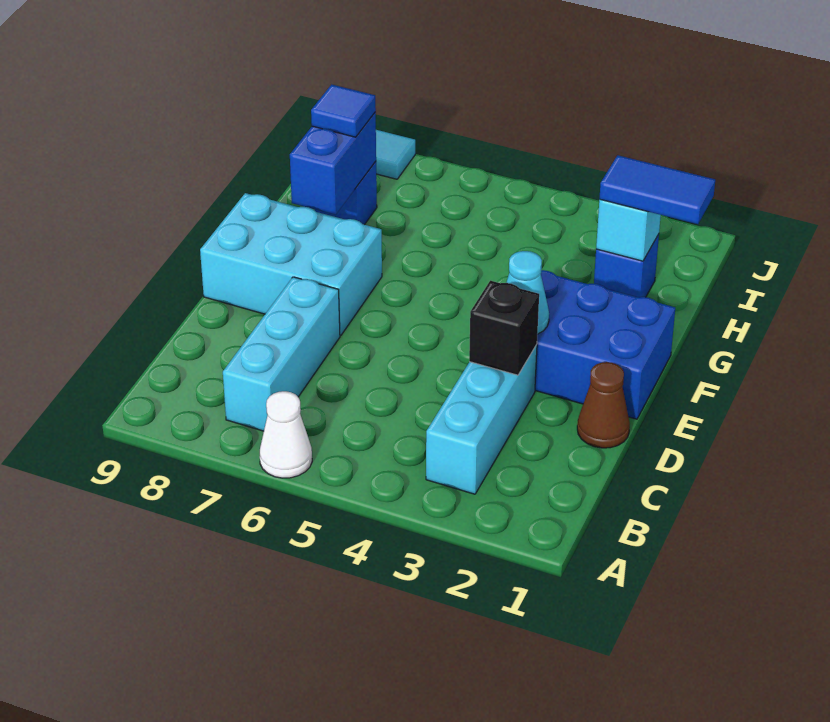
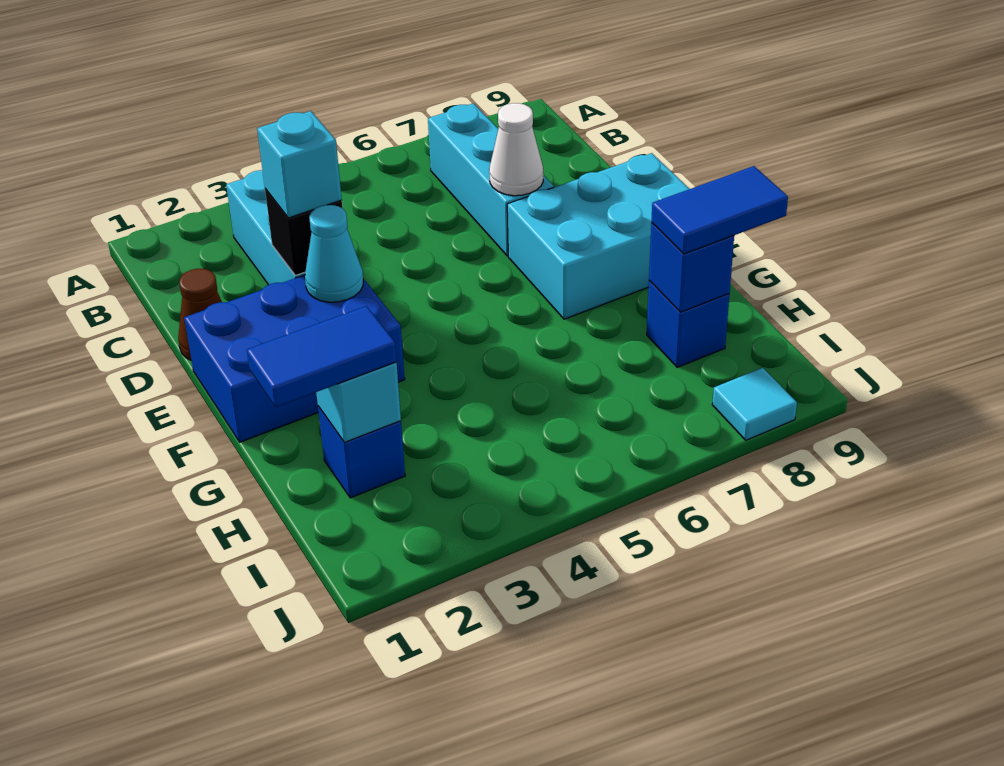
white 1x1 cone [260,391,312,478] -> white 1x1 cone moved to [489,103,543,196]
none -> cyan 1x1 brick [257,111,342,218]
blue 1x2 brick [290,112,376,215] -> blue 1x1 brick [649,223,734,312]
blue 1x1 tile [311,84,376,137] -> blue 1x2 tile [651,166,788,254]

